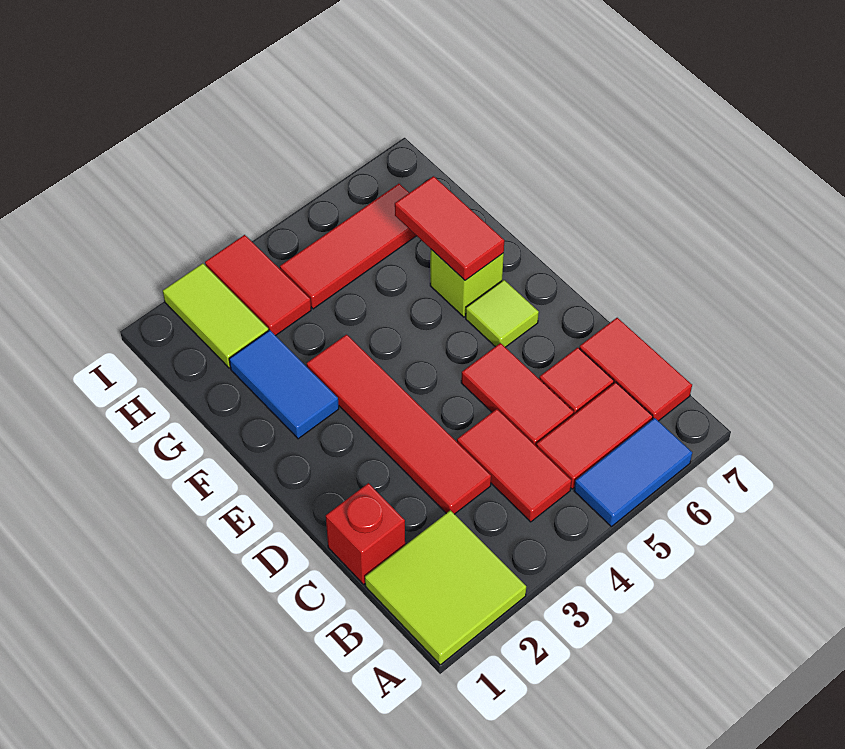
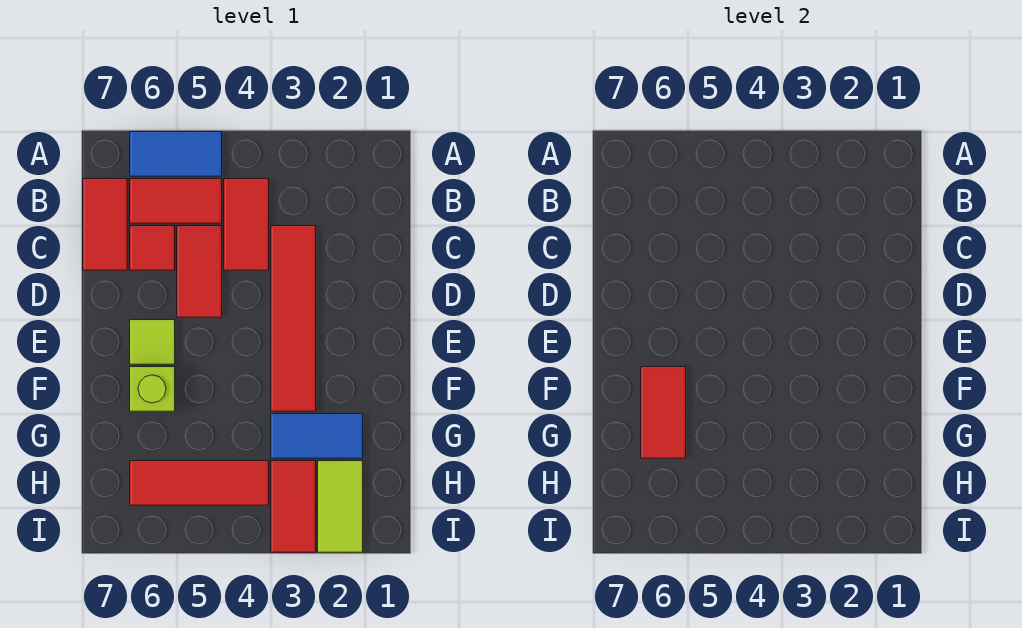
lime 2x2 tile [365,510,526,665] -> none
red 1x1 brick [326,483,405,584] -> none
blue 1x2 tile [229,330,339,439] -> blue 1x2 tile turned to [271,414,363,458]

